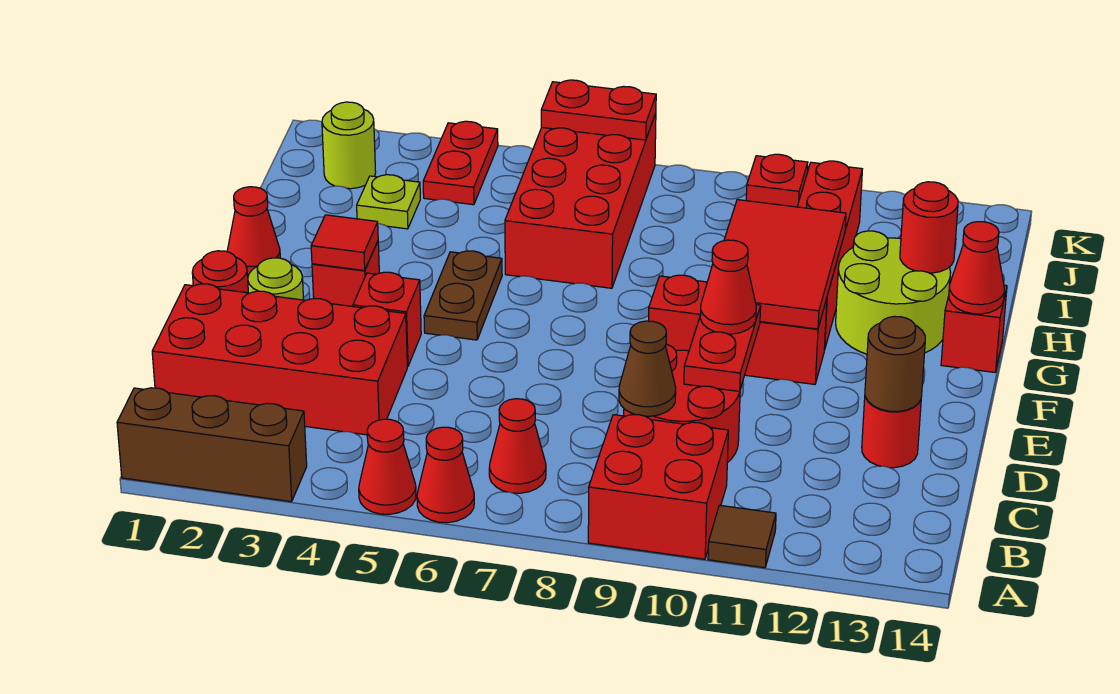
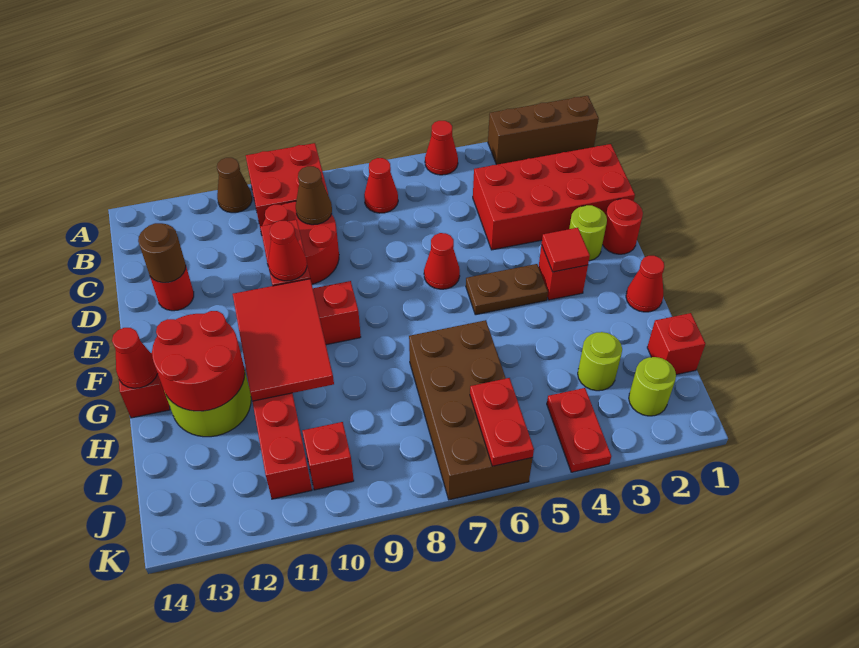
red 1x1 cone [417,427,474,523] -> red 1x1 cone moved to [424,233,460,289]
brown 1x1 tile [708,505,776,568] -> brown 1x1 cone [217,158,252,213]
red 1x1 brick [353,272,421,367] -> red 1x1 brick moved to [647,313,705,375]
brown 1x2 plate [424,251,502,340] -> brown 1x2 plate turned to [466,264,548,315]
red 2x4 brick [505,113,656,288] -> brown 2x4 brick [409,320,533,500]
red 1x1 round brick [900,182,958,273] -> red 2x2 round brick [152,311,245,411]
lime 1x1 plate [357,175,420,229] -> lime 1x1 round brick [578,332,622,391]
red 1x2 plate [541,80,656,140] -> red 1x2 plate turned to [470,378,534,466]

